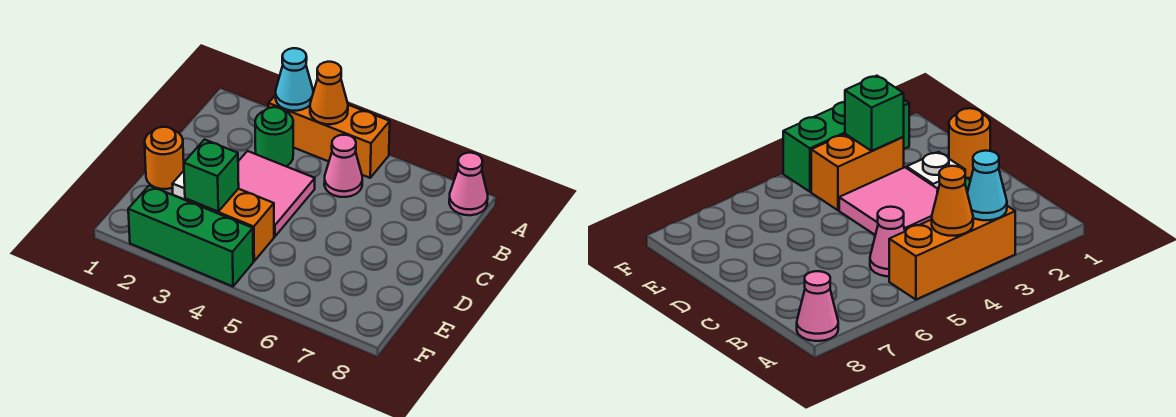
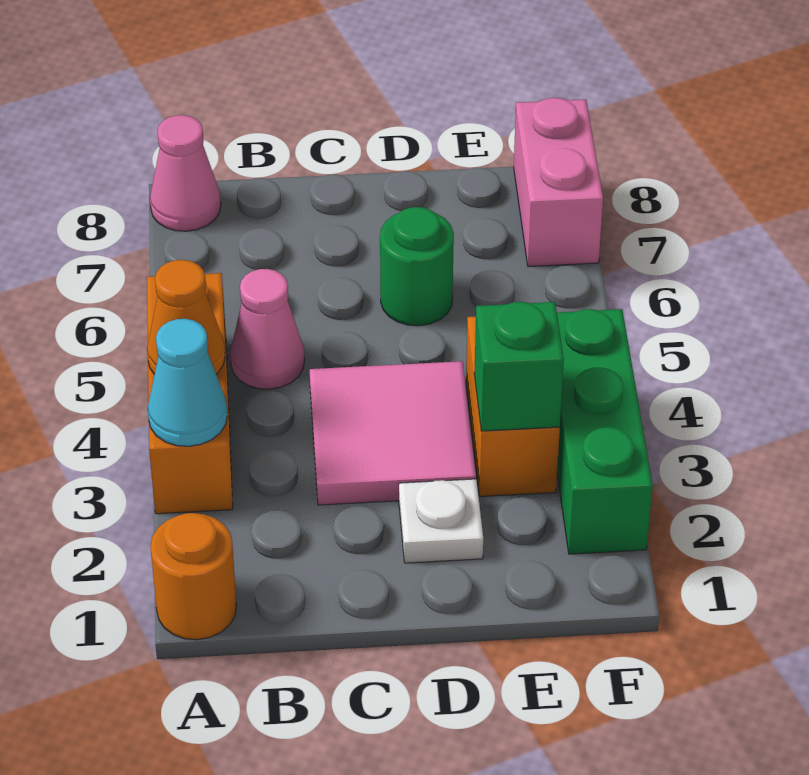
green 1x1 round brick [255,107,293,166] -> green 1x1 round brick moved to [380,207,454,326]
orange 1x1 round brick [145,127,184,189] -> orange 1x1 round brick moved to [150,513,237,640]
none -> pink 1x2 brick [514,98,603,267]

